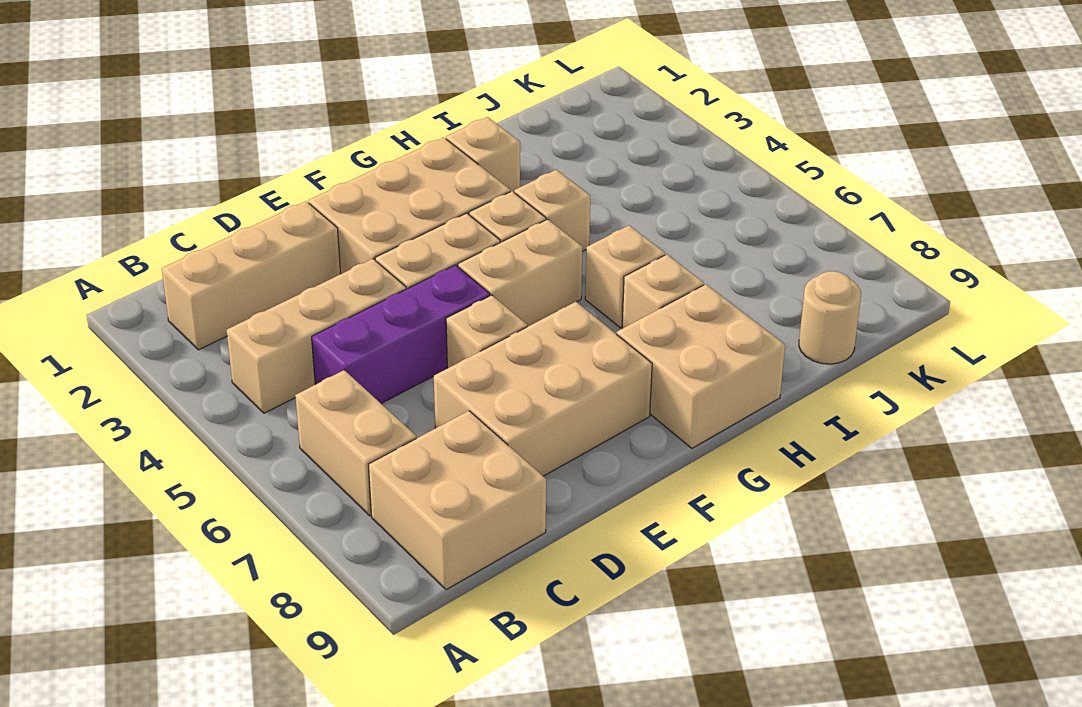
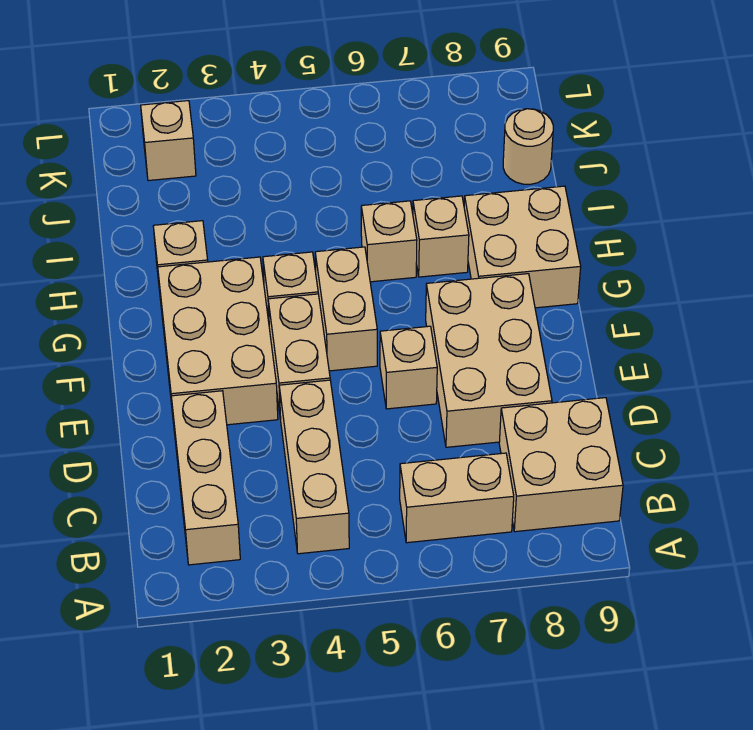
purple 1x3 brick [312,265,490,403] -> none
tan 1x1 brick [514,170,590,251] -> tan 1x1 brick moved to [141,101,196,181]

